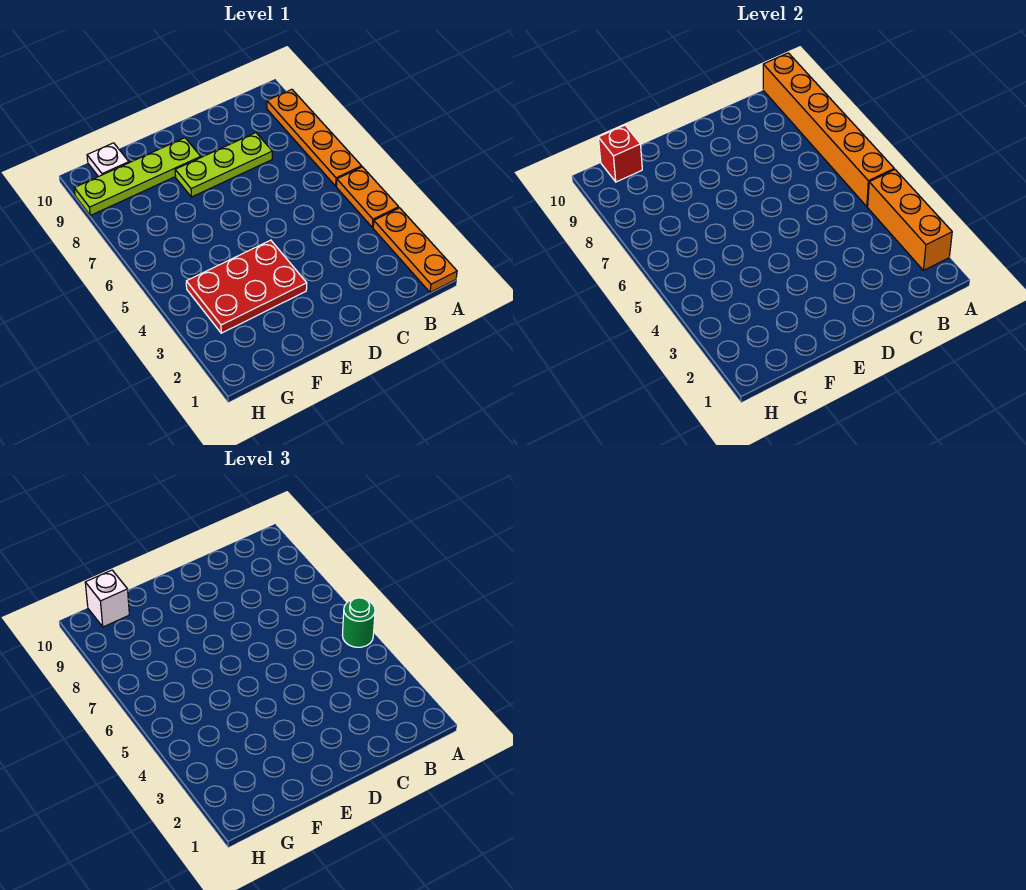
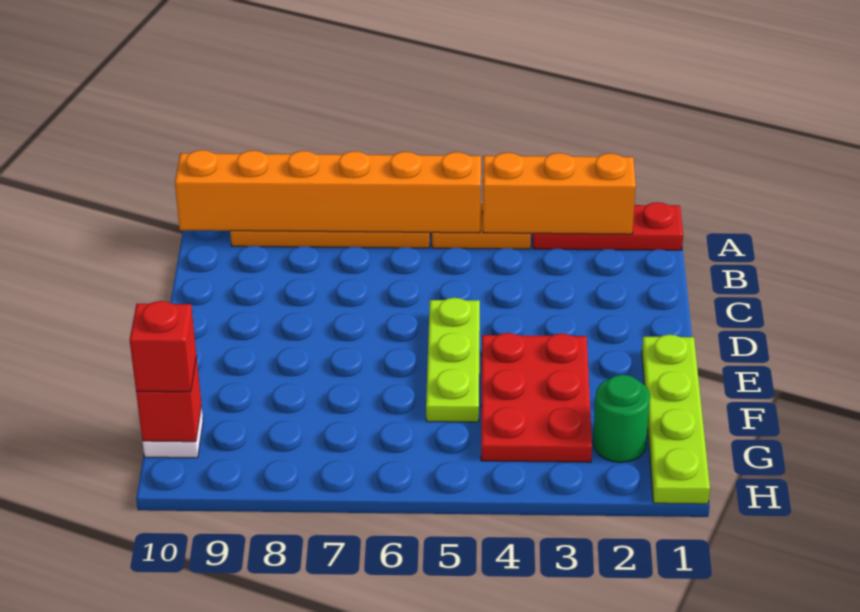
orange 1x3 plate [373,208,457,293] -> red 1x3 plate [533,202,683,250]
green 1x1 round brick [343,598,375,647] -> green 1x1 round brick moved to [593,375,650,463]
lime 1x3 plate [175,133,272,197] -> lime 1x3 plate moved to [426,298,480,422]
lime 1x4 plate [74,138,201,215] -> lime 1x4 plate moved to [642,335,710,504]
white 1x1 brick [85,570,129,627] -> red 1x1 brick [130,301,196,392]

